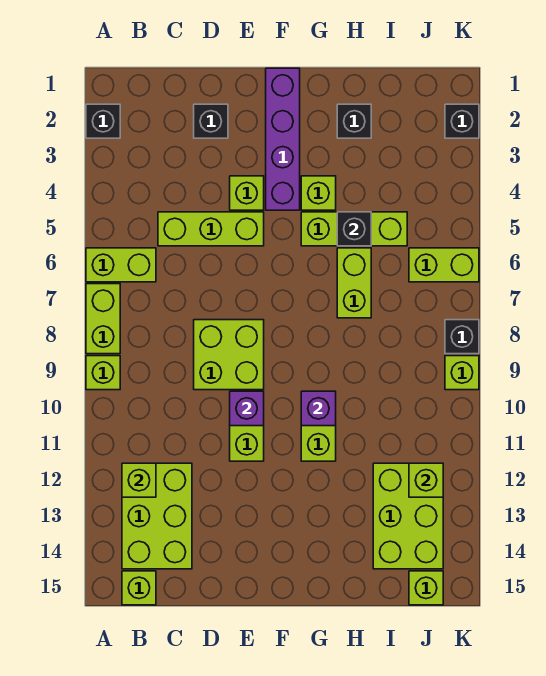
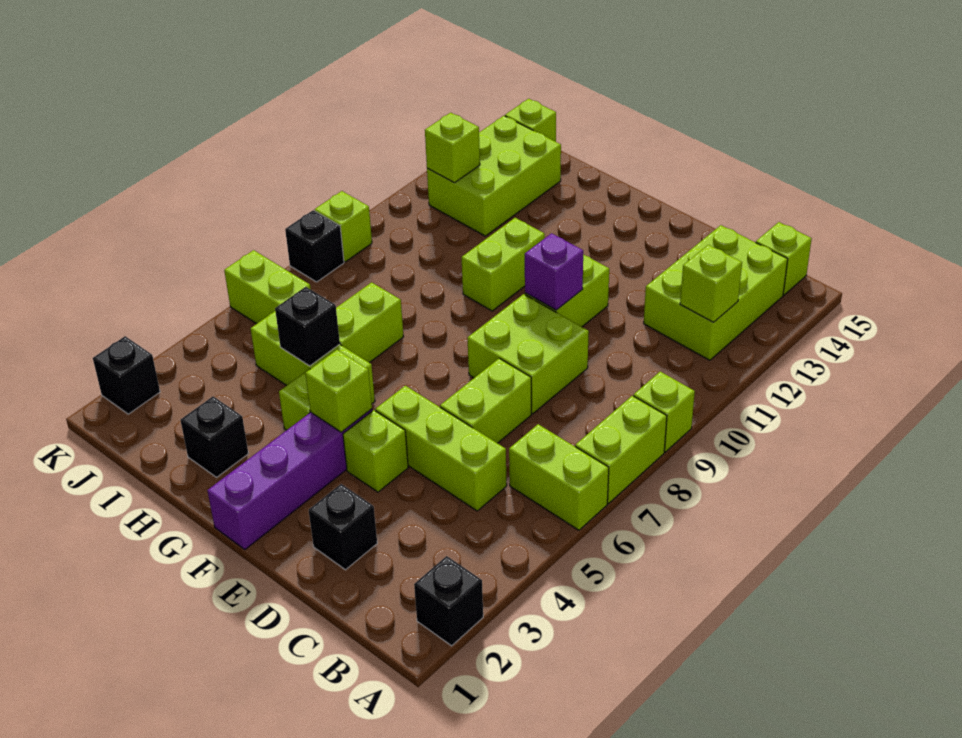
none -> lime 1x2 brick [440,358,531,443]
none -> lime 1x1 brick [305,350,372,432]
purple 1x1 brick [301,391,336,426] -> none

